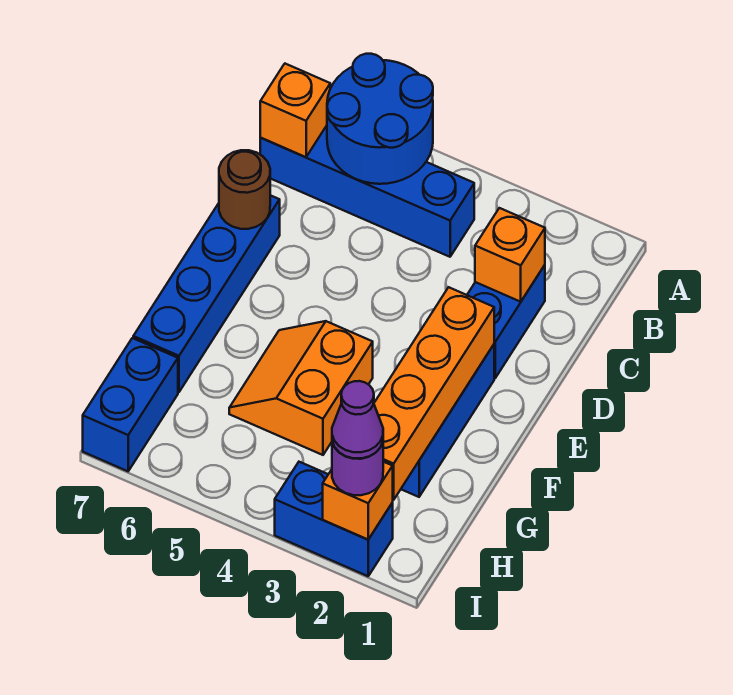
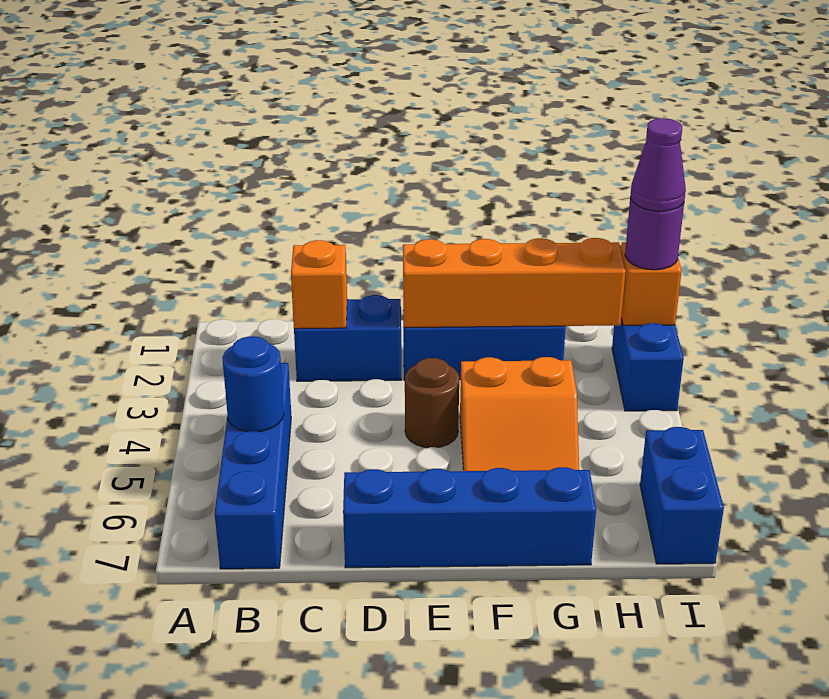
blue 2x2 round brick [327,54,433,184] -> blue 1x1 round brick [222,336,284,432]
orange 1x1 brick [260,64,330,157] -> none
brown 1x1 round brick [219,150,270,229] -> brown 1x1 round brick moved to [405,358,459,448]
blue 1x2 brick [83,338,178,471] -> blue 1x2 brick turned to [640,427,724,564]

